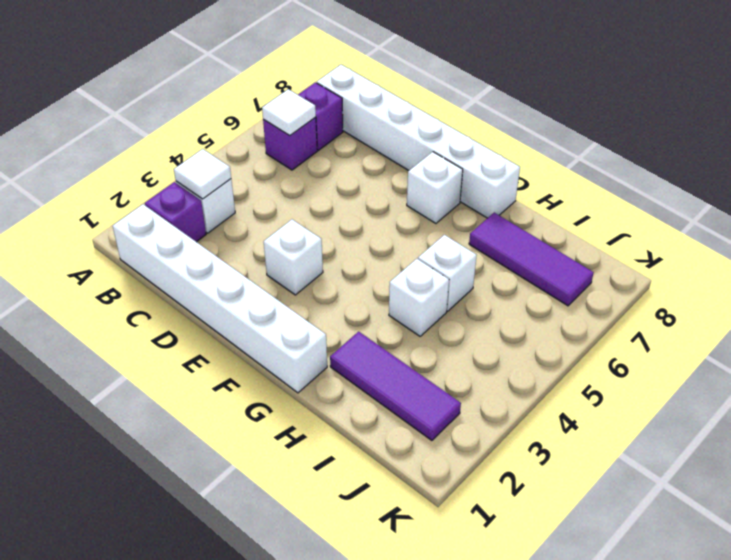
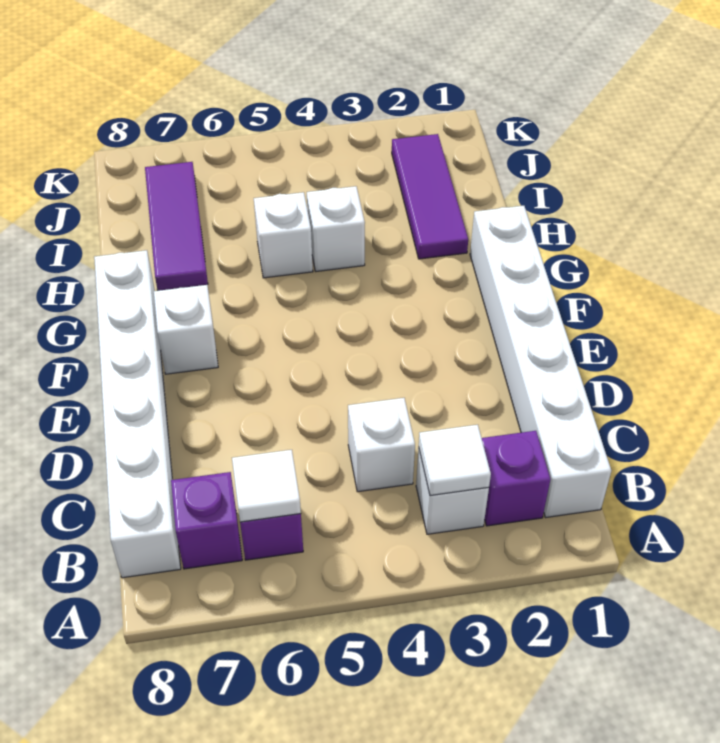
white 1x1 brick [264,219,323,295] -> white 1x1 brick moved to [348,398,415,492]

